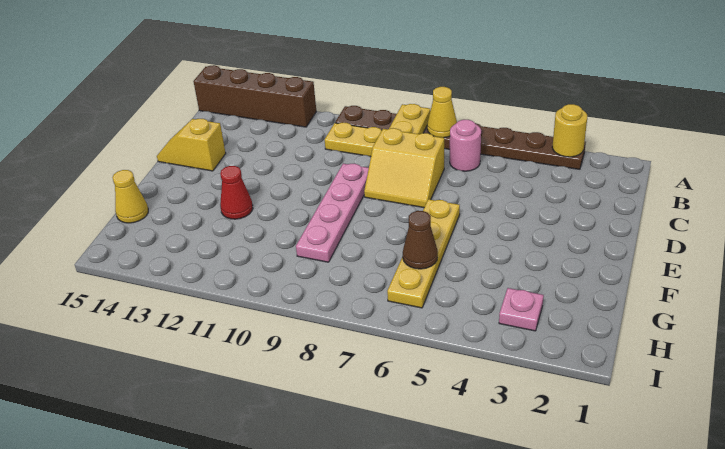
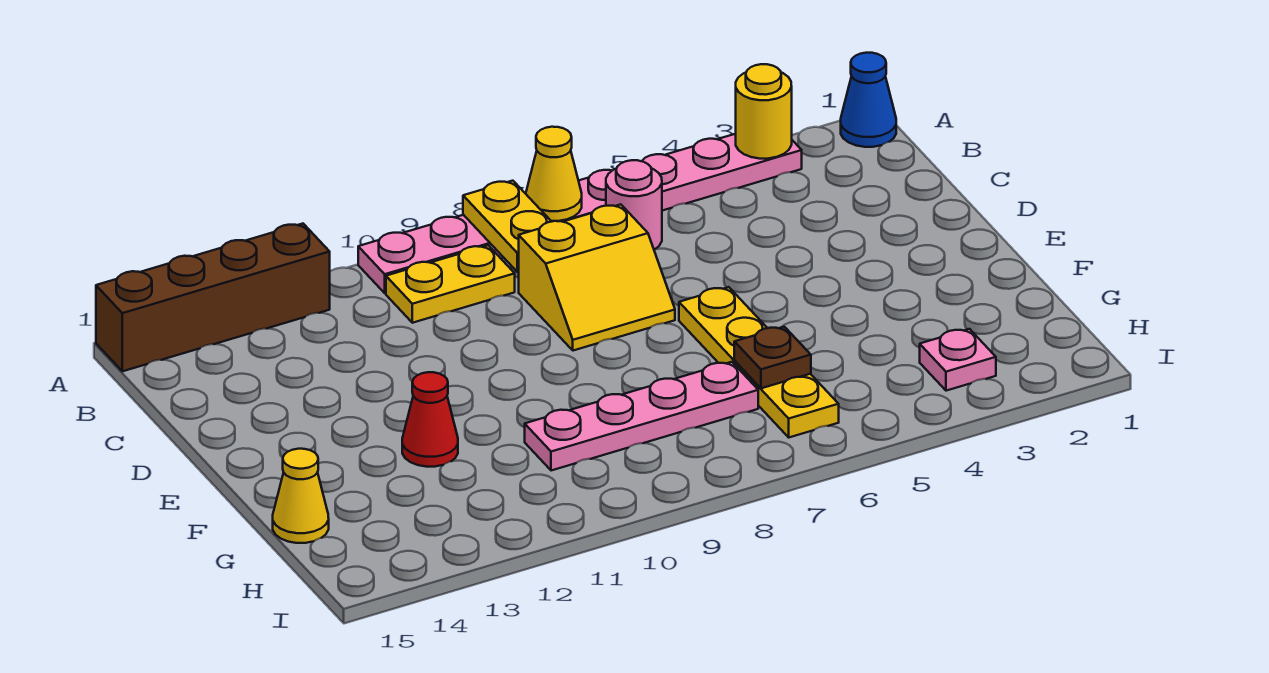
none -> blue 1x1 cone [841,53,896,147]
brown 1x8 plate [335,106,586,169] -> pink 1x8 plate [358,134,802,293]
pink 1x4 plate [296,164,369,262] -> pink 1x4 plate turned to [525,362,758,471]
yellow 1x2 slope [157,119,226,171] -> none
brown 1x1 cone [403,211,438,269] -> brown 1x1 plate [734,327,811,388]

